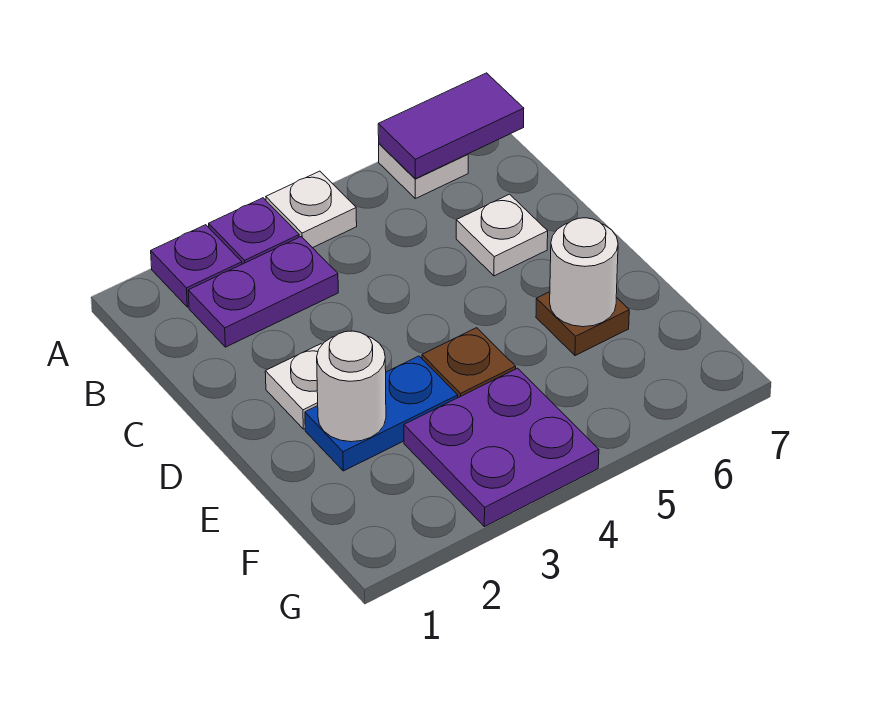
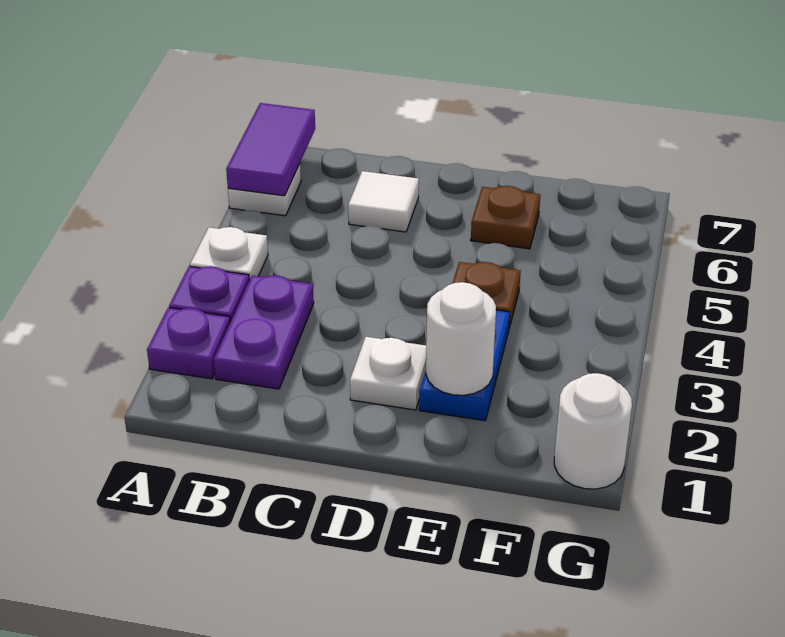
white 1x1 plate [456,194,548,276] -> white 1x1 tile [348,171,419,232]
white 1x1 round brick [550,218,618,327] -> white 1x1 round brick moved to [554,373,632,489]
purple 2x2 plate [404,368,599,527] -> none

